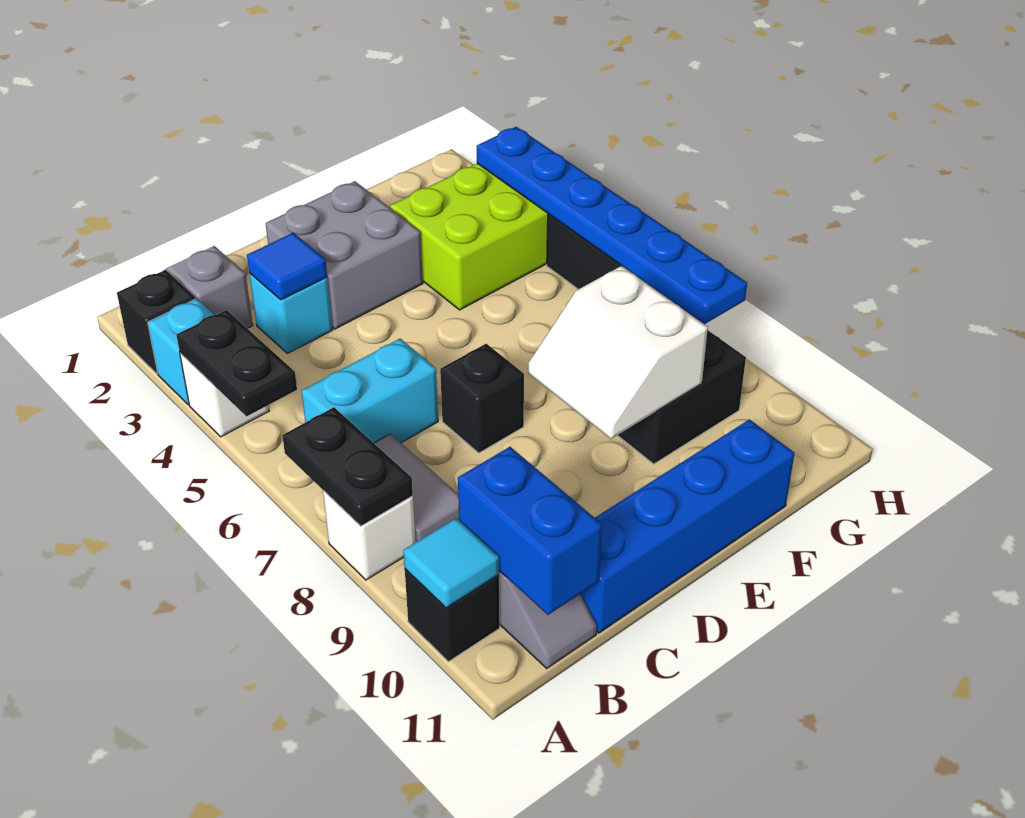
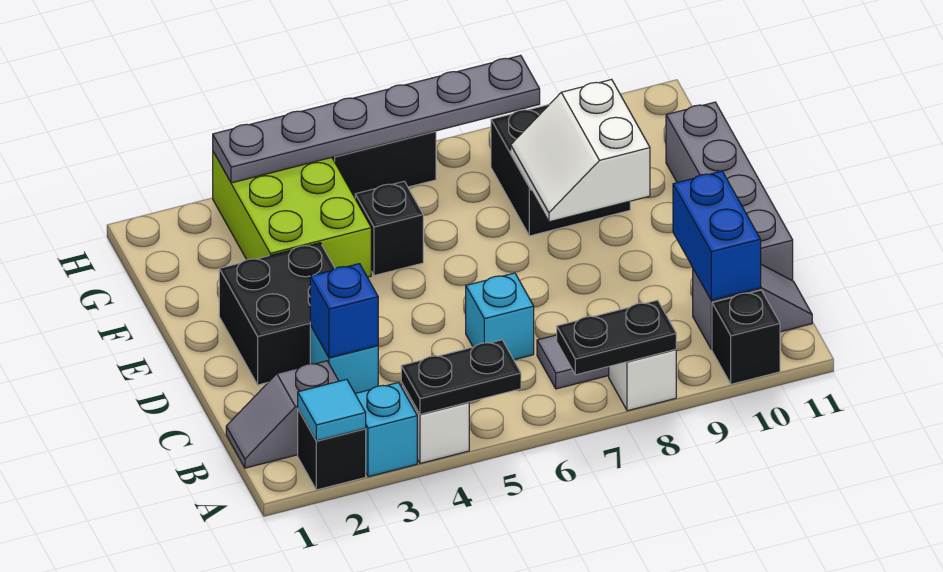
cyan 1x1 tile [403,518,499,608] -> cyan 1x1 tile moved to [298,379,366,441]
cyan 1x2 brick [302,339,438,443] -> cyan 1x1 brick [466,273,534,360]
blue 1x2 brick [458,447,602,615] -> blue 1x2 brick turned to [673,171,761,300]
blue 1x1 tile [247,233,327,300] -> blue 1x1 brick [310,264,378,358]
blue 1x4 brick [581,420,794,633] -> grey 1x4 brick [666,102,793,281]
grey 2x2 brick [266,181,423,329] -> black 2x2 brick [219,243,335,385]
black 1x1 brick [440,344,524,453] -> black 1x1 brick moved to [355,181,423,276]
white 2x2 slope [528,266,708,439] -> white 2x2 slope turned to [511,79,650,222]
blue 1x6 plate [477,127,747,324] -> grey 1x6 plate [213,55,540,183]

